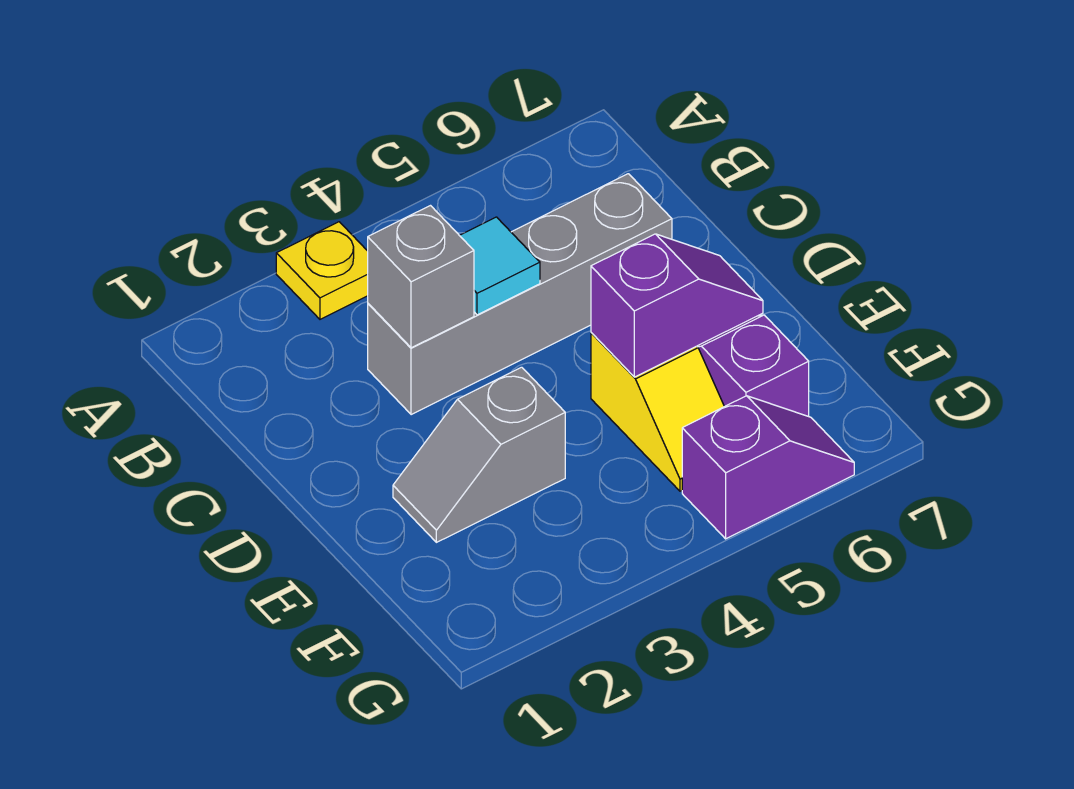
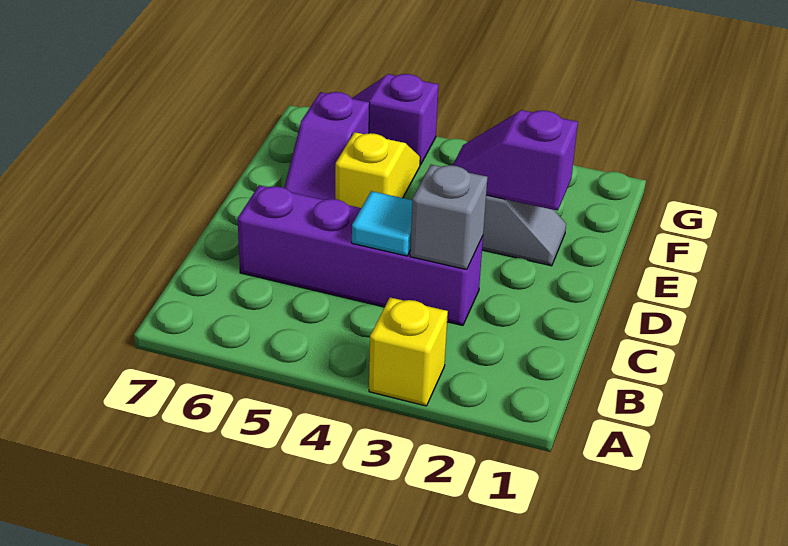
yellow 1x1 plate [276,222,368,319] -> yellow 1x1 brick [369,297,448,406]
grey 1x4 brick [368,174,672,415] -> purple 1x4 brick [238,185,483,326]
purple 1x2 slope [591,234,763,377] -> purple 1x2 slope moved to [452,110,578,211]

